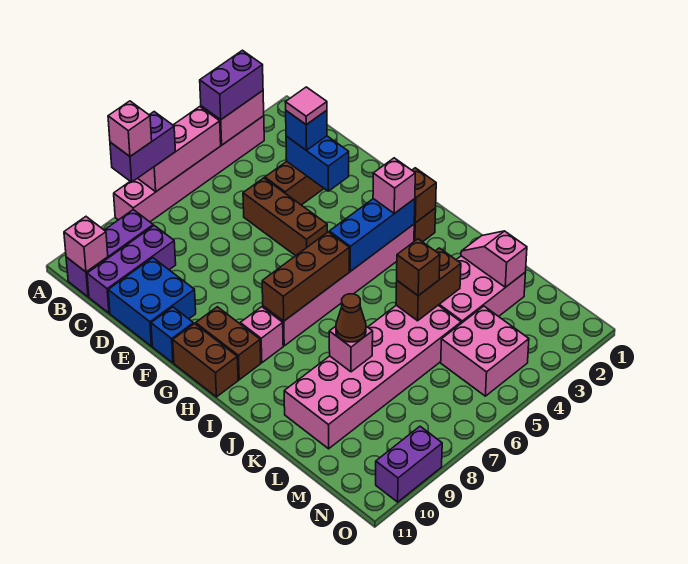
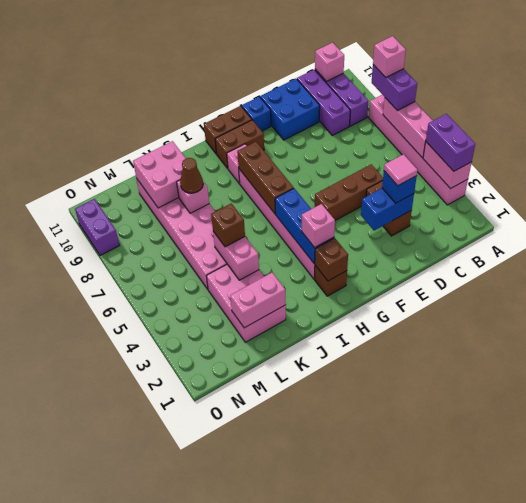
pink 1x2 slope [461,231,527,287] -> pink 1x2 brick [230,273,286,328]
brown 1x2 brick [396,248,461,321] -> pink 1x2 brick [213,232,259,280]
pink 2x2 brick [441,306,529,396] -> pink 2x2 brick moved to [133,141,186,208]

